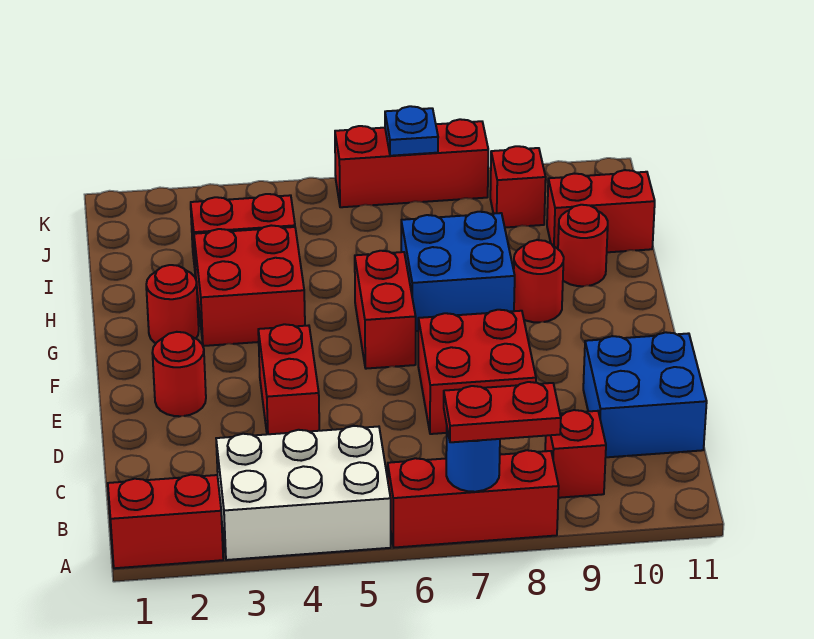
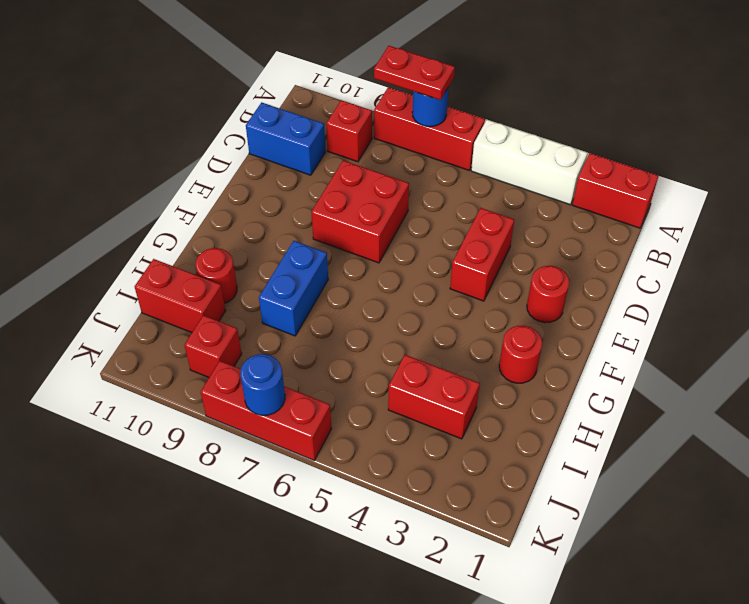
white 2x3 brick [216,426,391,560] -> white 1x3 brick [471,120,588,205]
blue 2x2 brick [583,332,707,457] -> blue 1x2 brick [246,102,326,175]
red 1x2 brick [355,251,416,369] -> none
red 2x2 brick [194,225,305,346] -> none
blue 2x2 brick [401,212,515,331] -> blue 1x2 brick [259,241,328,336]
red 1x1 round brick [514,240,564,322] -> none
blue 1x1 plate [385,106,438,156] -> blue 1x1 round brick [241,354,285,415]

